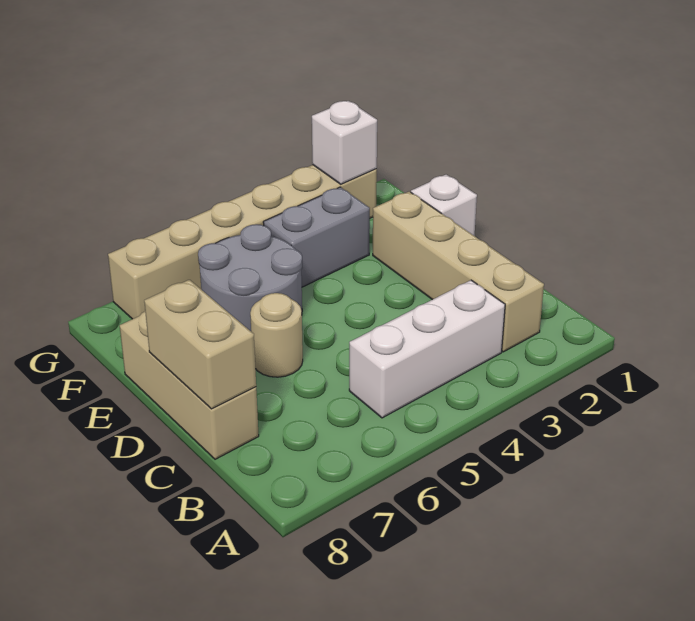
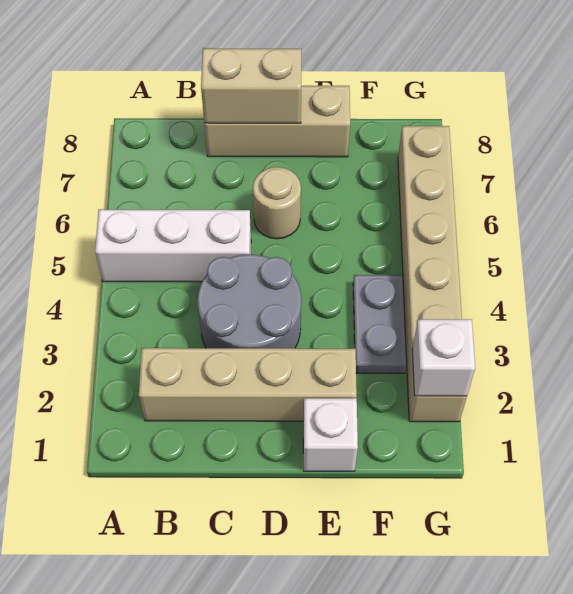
white 1x3 brick [349,280,505,418] -> white 1x3 brick turned to [95,209,251,282]
grey 2x2 round brick [198,224,302,331] -> grey 2x2 round brick moved to [198,254,301,348]
grey 1x2 brick [263,187,370,287] -> grey 1x2 plate [353,275,406,373]

